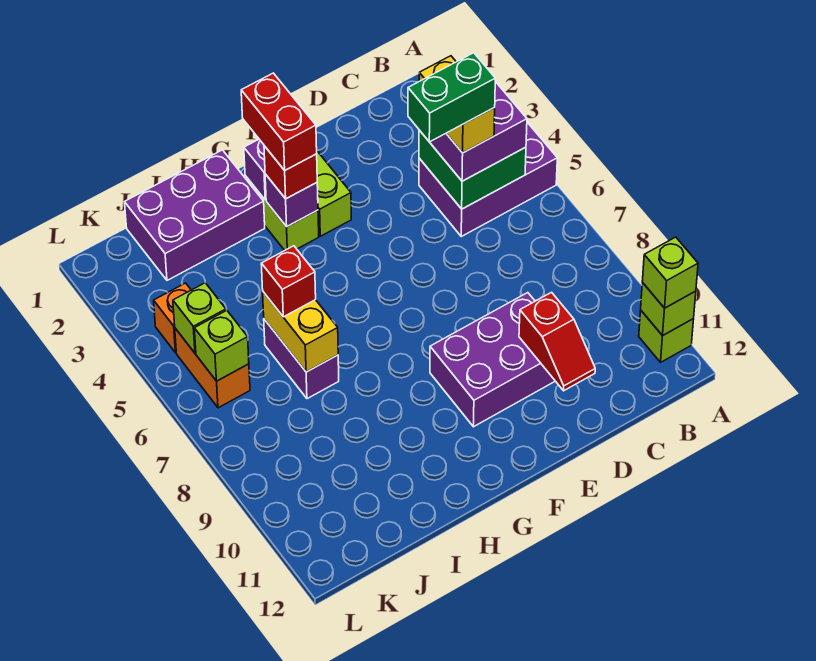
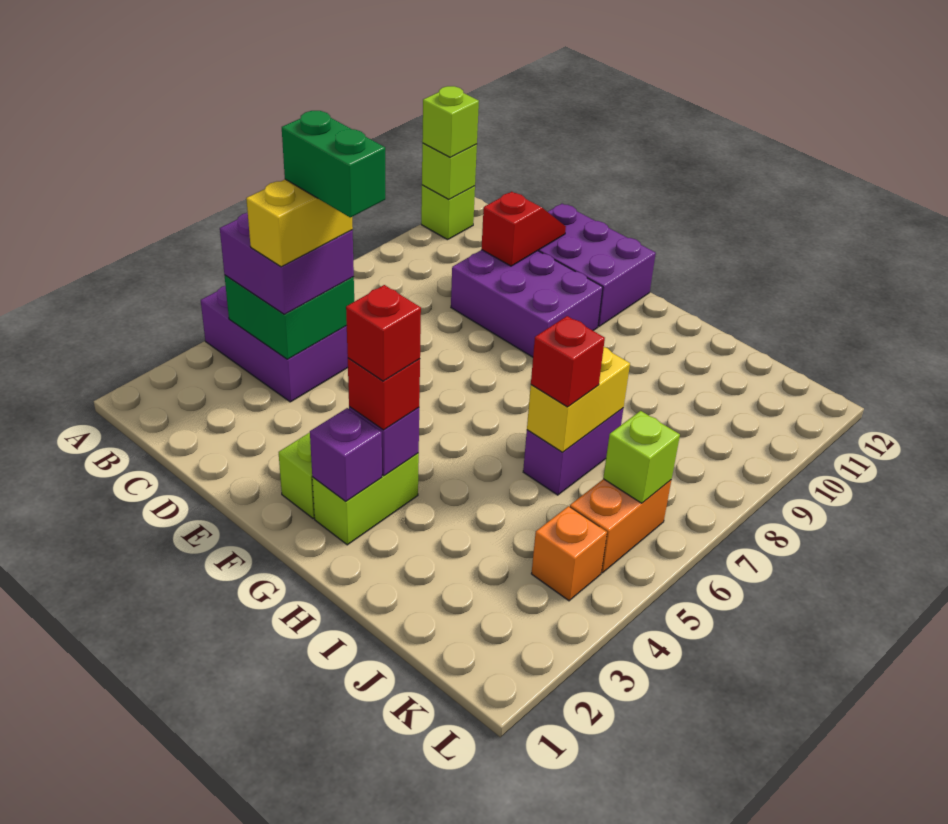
red 1x2 brick [241,73,317,170] -> red 1x1 brick [346,285,421,381]
purple 2x3 brick [125,150,265,280] -> purple 2x3 brick moved to [538,204,656,326]
lime 1x1 brick [173,283,226,353] -> none

